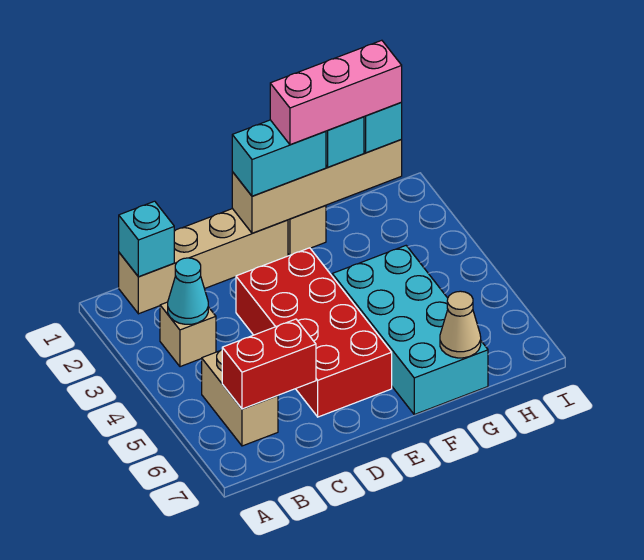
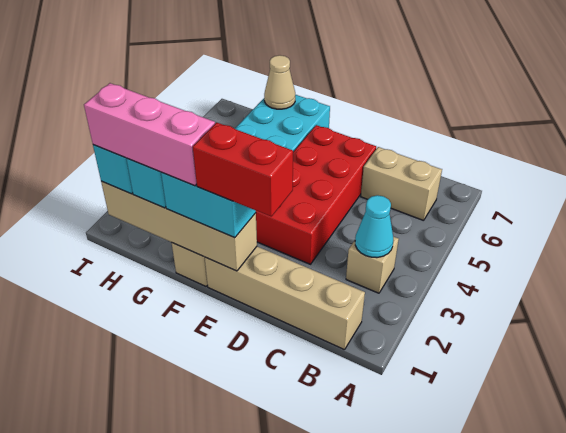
cyan 1x1 brick [119,201,174,277] -> none
tan 1x2 brick [202,350,278,446] -> tan 1x2 brick turned to [361,147,442,221]
red 1x2 brick [222,319,316,409] -> red 1x2 brick moved to [193,122,293,217]

